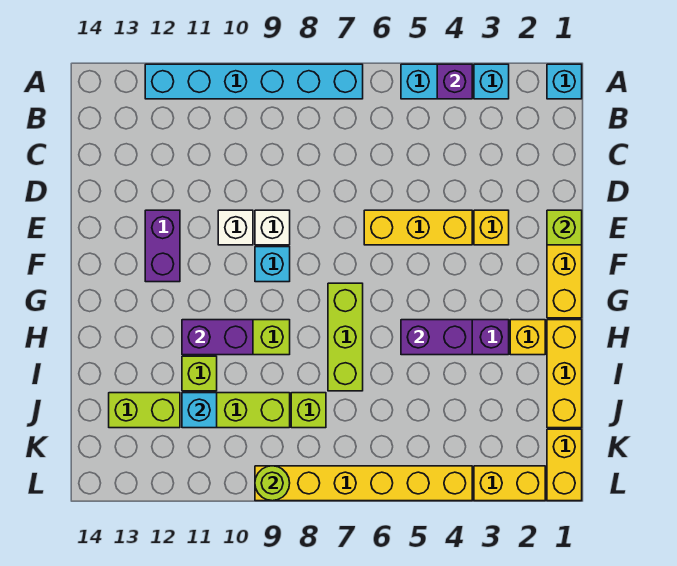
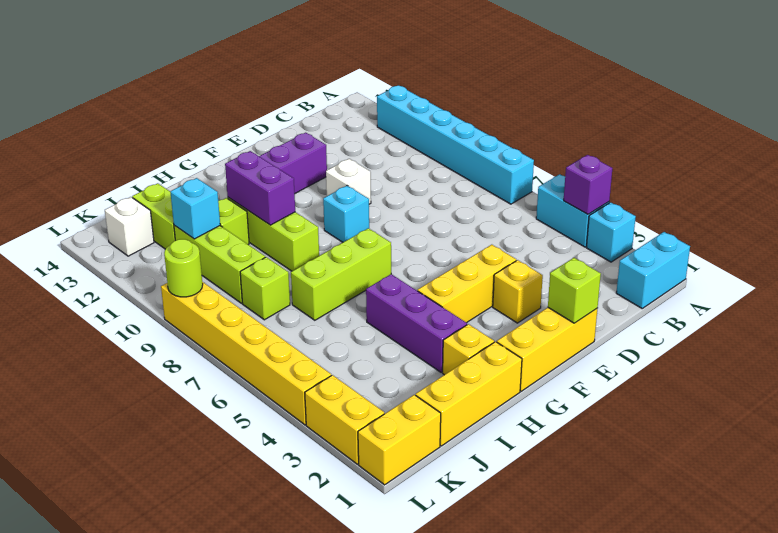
cyan 1x1 brick [547,64,582,99] -> cyan 1x2 brick [616,232,690,308]
yellow 1x3 brick [364,210,472,245] -> yellow 1x3 brick turned to [418,245,516,323]
white 1x1 brick [255,210,290,245] -> white 1x1 brick moved to [105,197,154,256]
purple 1x2 brick [401,320,472,355] -> none

